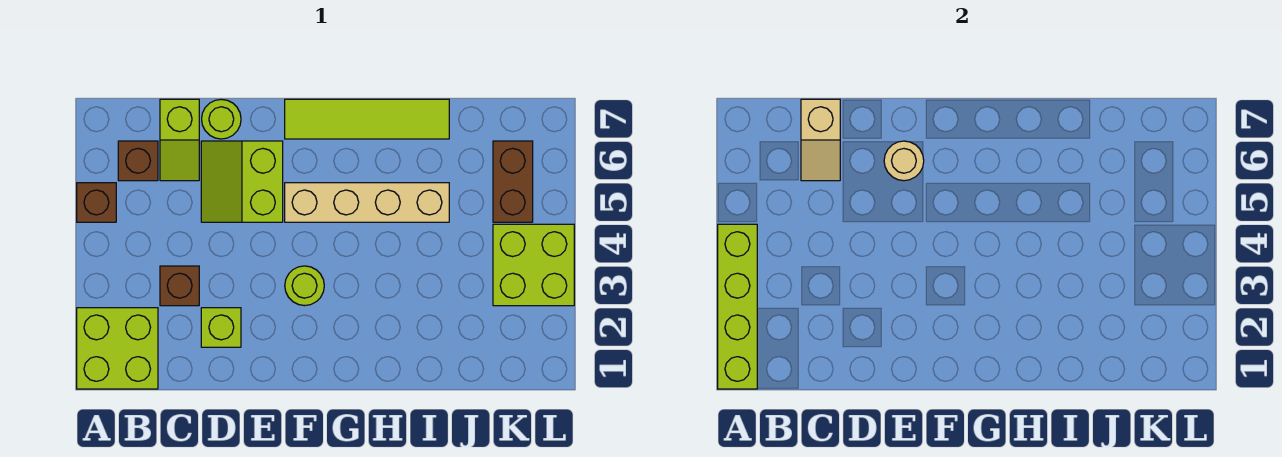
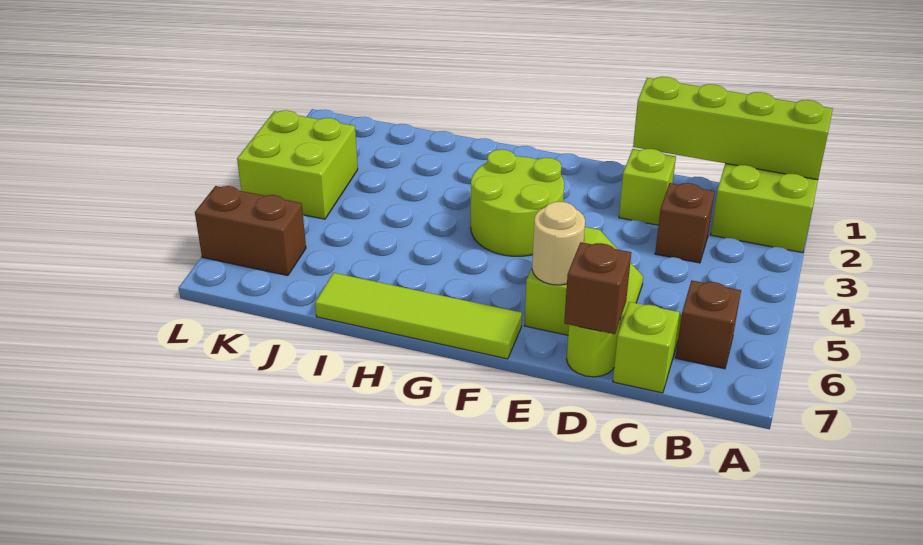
lime 1x4 brick [718,224,757,389] -> lime 1x4 brick turned to [633,77,833,180]
brown 1x1 brick [77,183,116,222] -> brown 1x1 brick moved to [564,242,631,334]
tan 1x2 slope [801,99,840,181] -> none
lime 1x1 round brick [285,266,324,306] -> lime 2x2 round brick [471,149,564,256]
tan 1x4 brick [285,183,449,222] -> none
brown 1x2 brick [493,141,533,222] -> brown 1x2 brick turned to [195,186,306,276]

